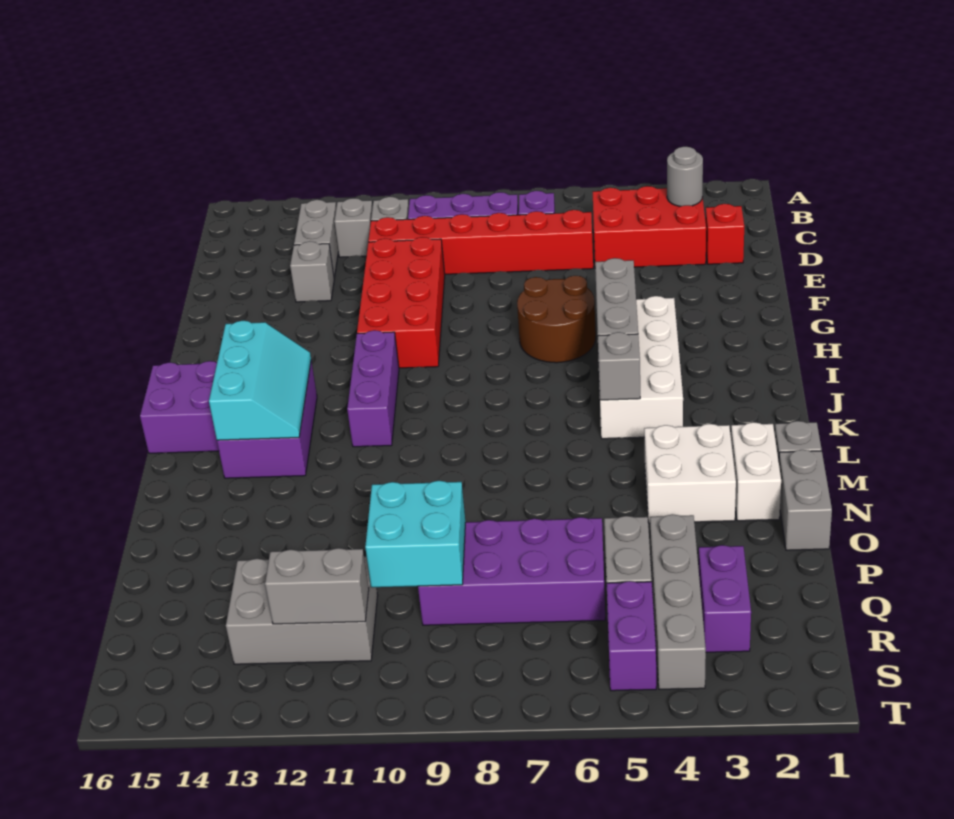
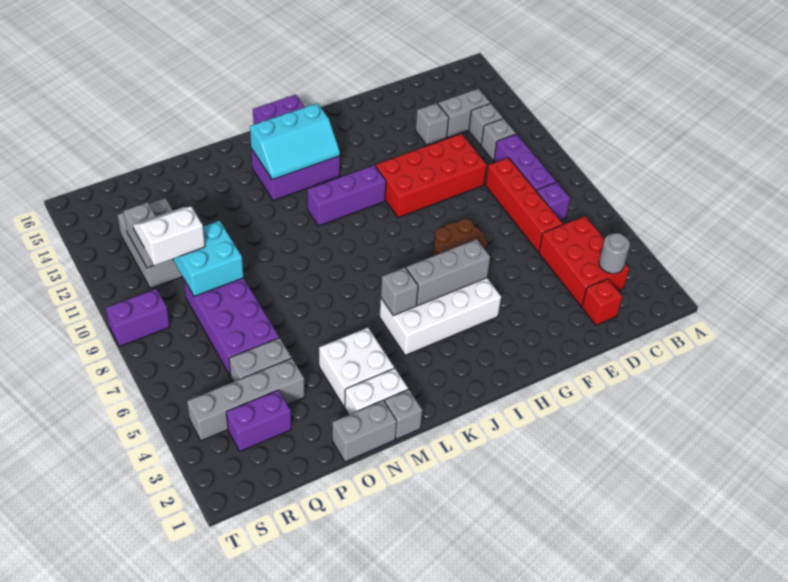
red 1x6 brick [368,210,593,274] -> red 1x4 brick [486,158,563,252]
none -> white 2x2 slope [133,207,205,266]
purple 1x2 brick [607,581,656,691] -> purple 1x2 brick moved to [106,289,170,346]

